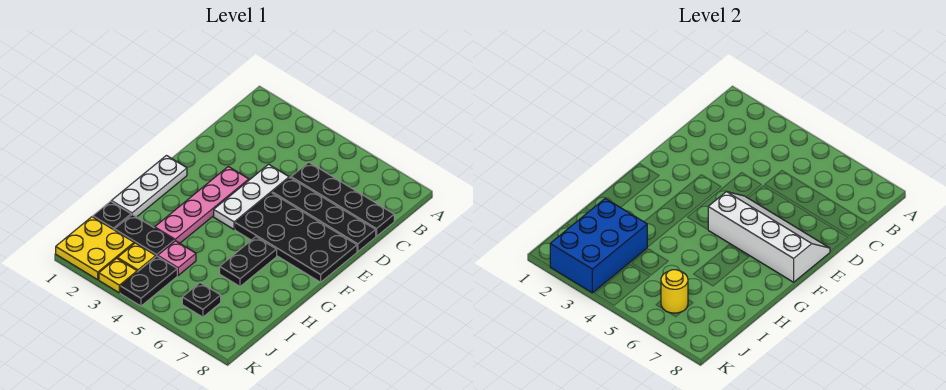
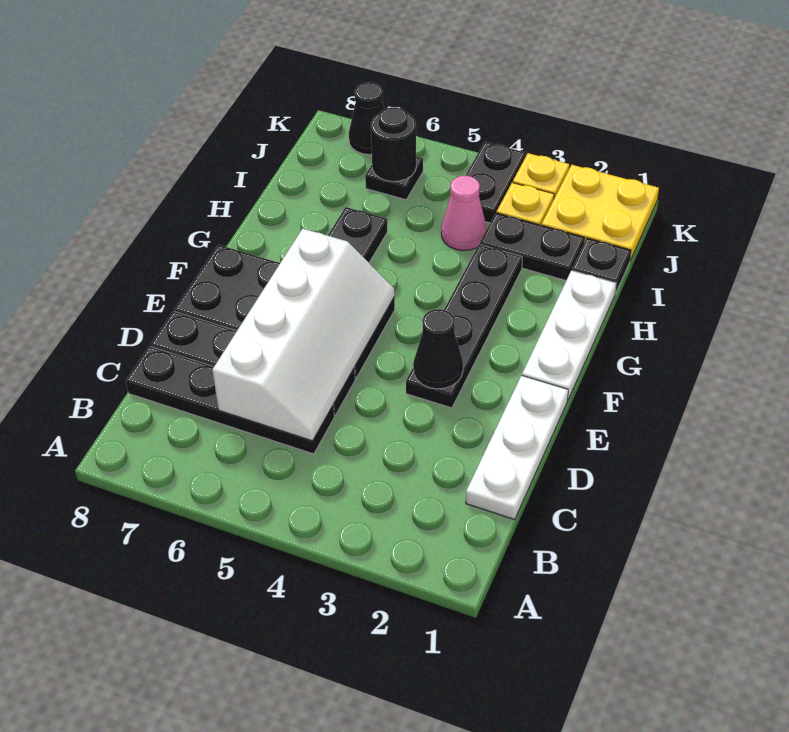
white 1x3 plate [214,164,289,229] -> white 1x3 plate moved to [466,375,568,520]
pink 1x4 plate [155,166,249,243] -> black 1x4 plate [406,244,522,408]
none -> black 1x1 cone [413,309,463,389]
white 2x4 slope [708,192,830,282] -> white 2x4 slope turned to [212,229,395,441]
blue 2x3 brick [550,198,647,293] -> none
pink 1x1 plate [158,241,196,275] -> pink 1x1 cone [441,176,487,251]
yellow 1x1 round brick [661,270,688,313] -> black 1x1 round brick [371,107,416,182]
none -> black 1x1 cone [349,82,384,155]

